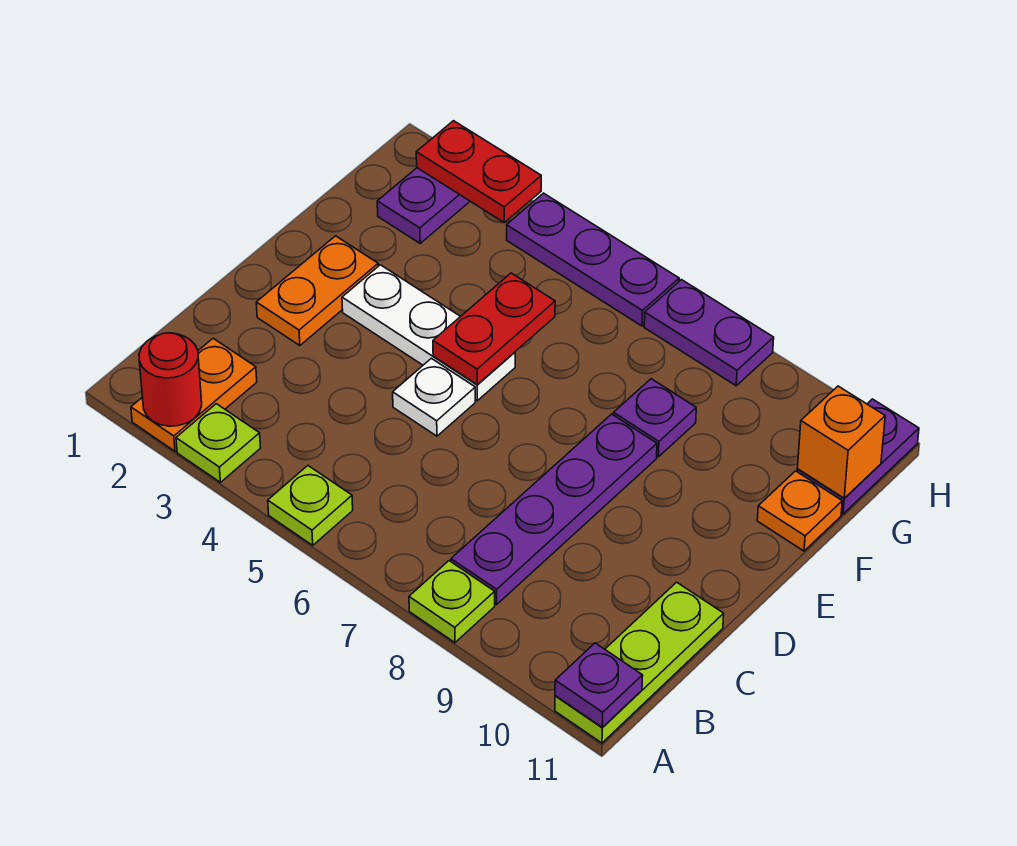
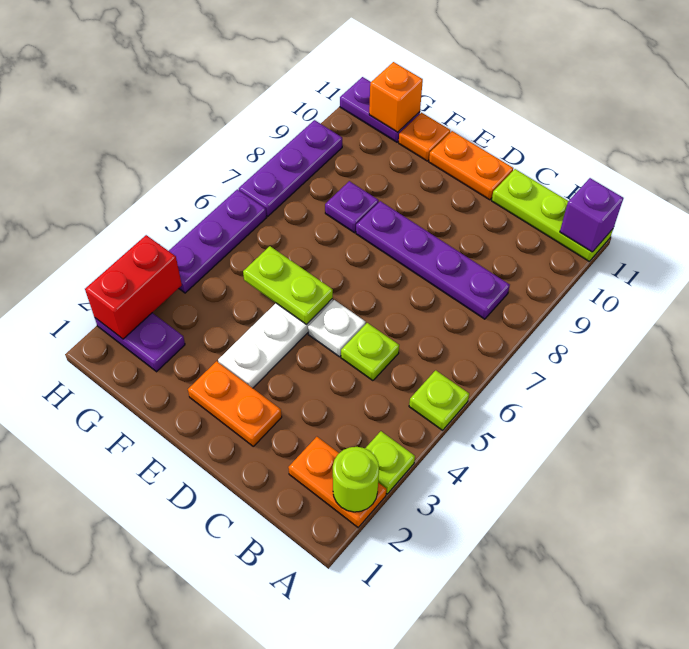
red 1x1 round brick [139,333,202,426] -> lime 1x1 round brick [333,447,379,512]
lime 1x1 plate [409,561,495,643] -> lime 1x1 plate moved to [341,323,399,381]
purple 1x1 plate [555,643,643,728] -> purple 1x1 brick [560,178,624,252]
none -> orange 1x2 plate [429,131,513,200]
red 1x2 plate [433,273,555,384] -> lime 1x2 plate [243,246,333,324]
red 1x2 plate [416,121,541,222] -> red 1x2 brick [85,235,182,339]
purple 1x2 plate [644,280,774,386] -> purple 1x3 plate [239,120,342,216]

